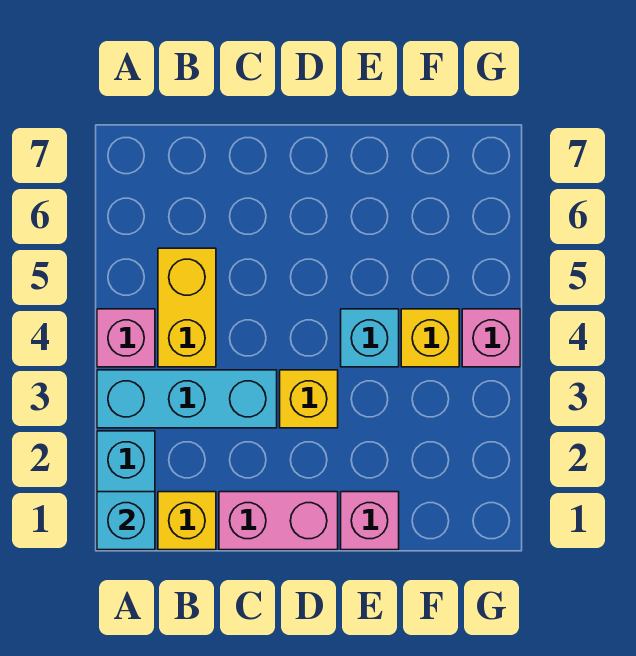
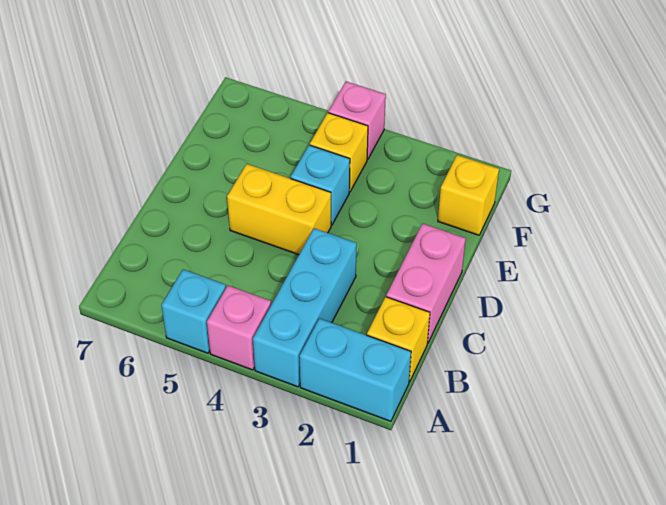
cyan 1x1 brick [97,492,155,550] -> cyan 1x1 brick moved to [161,269,226,353]
yellow 1x2 brick [158,248,216,367] -> yellow 1x2 brick moved to [227,164,331,255]
yellow 1x1 brick [280,370,338,428] -> yellow 1x1 brick moved to [438,155,499,235]
pink 1x1 brick [341,492,399,550] -> none

